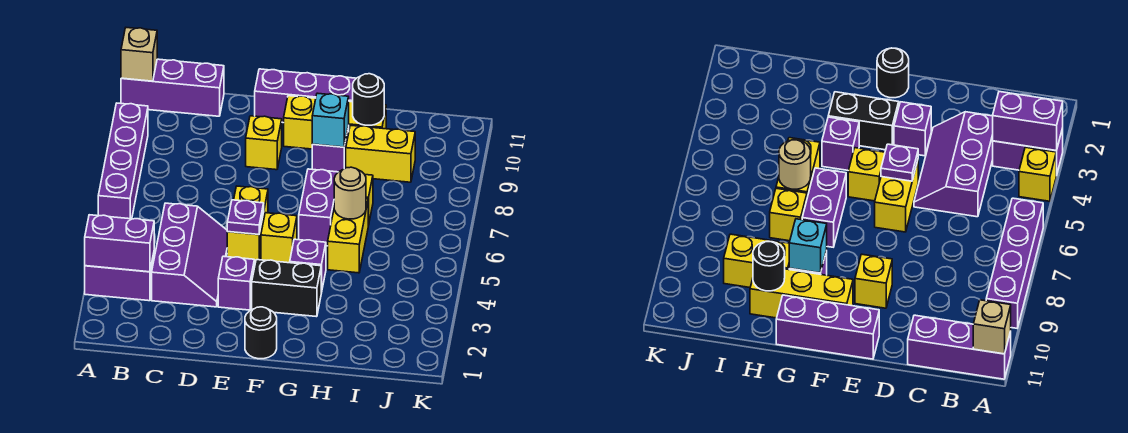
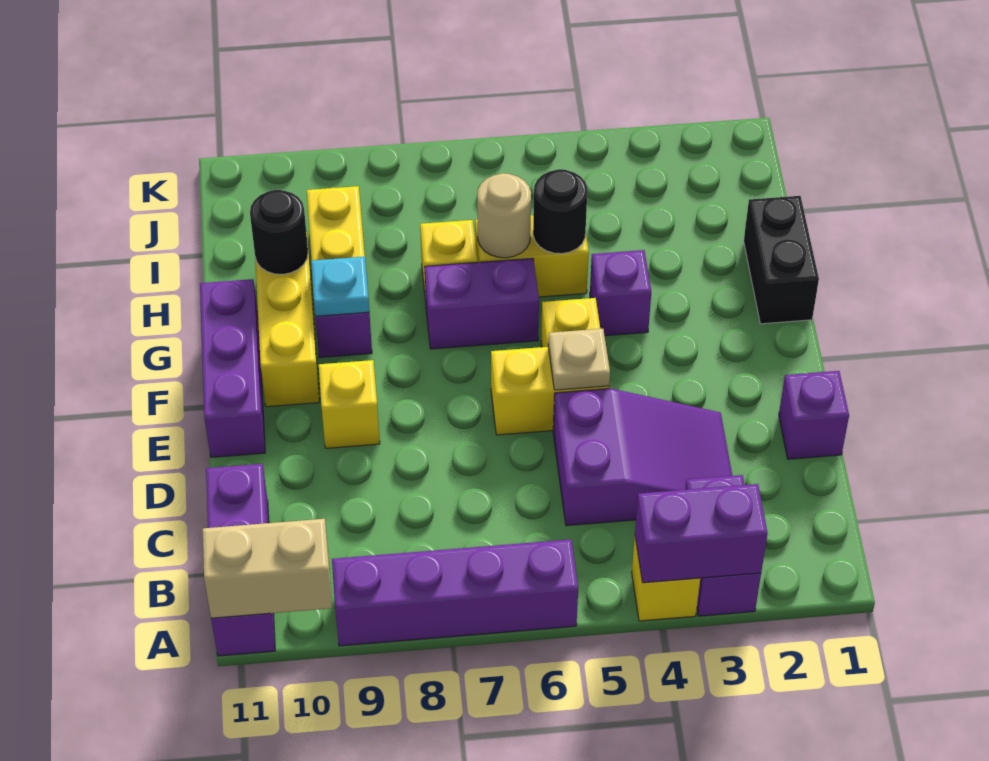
purple 1x2 brick [85,215,154,272] -> purple 1x2 brick turned to [635,484,768,583]
tan 1x1 brick [121,28,157,81] -> tan 1x2 brick [203,519,332,618]
purple 2x3 slope [152,203,227,307] -> purple 2x3 slope turned to [553,388,732,526]
purple 1x1 brick [218,256,254,310] -> purple 1x1 brick moved to [779,371,849,459]
purple 1x1 plate [227,200,264,235] -> tan 1x1 plate [548,329,610,390]
black 1x1 round brick [245,307,277,359] -> black 1x1 round brick moved to [533,169,588,254]
black 1x2 brick [252,260,321,317] -> black 1x2 brick moved to [744,196,819,324]
cyan 1x1 brick [312,93,349,147] -> cyan 1x1 plate [311,257,369,316]

